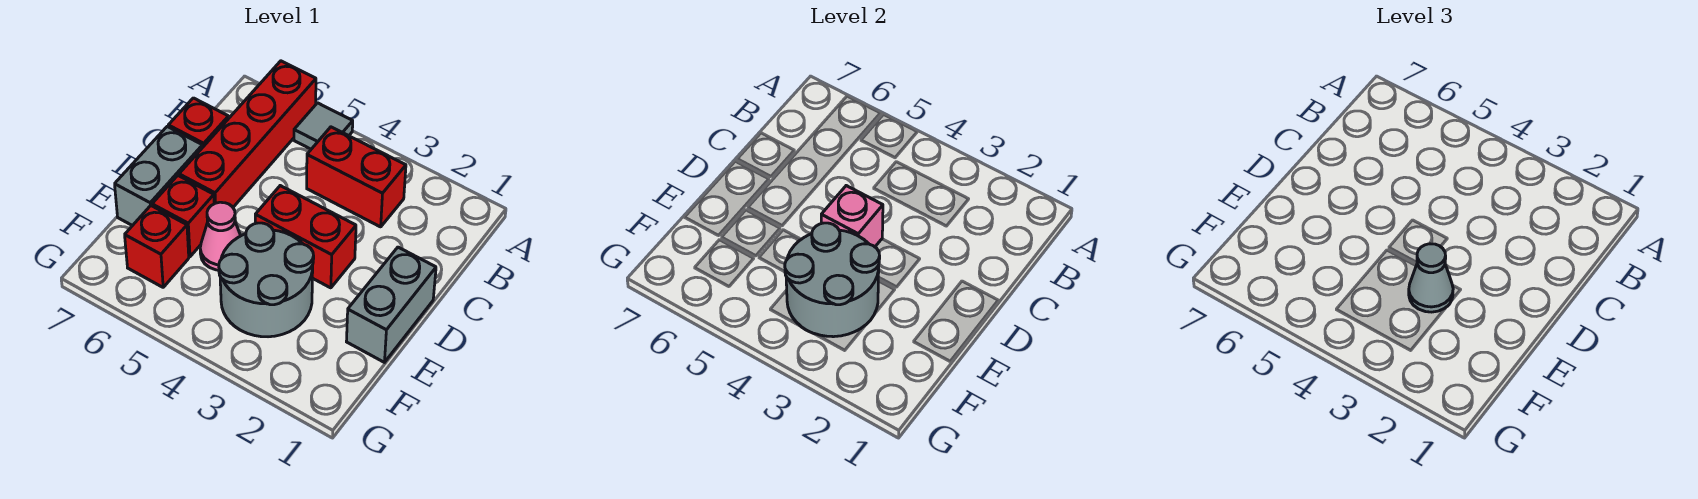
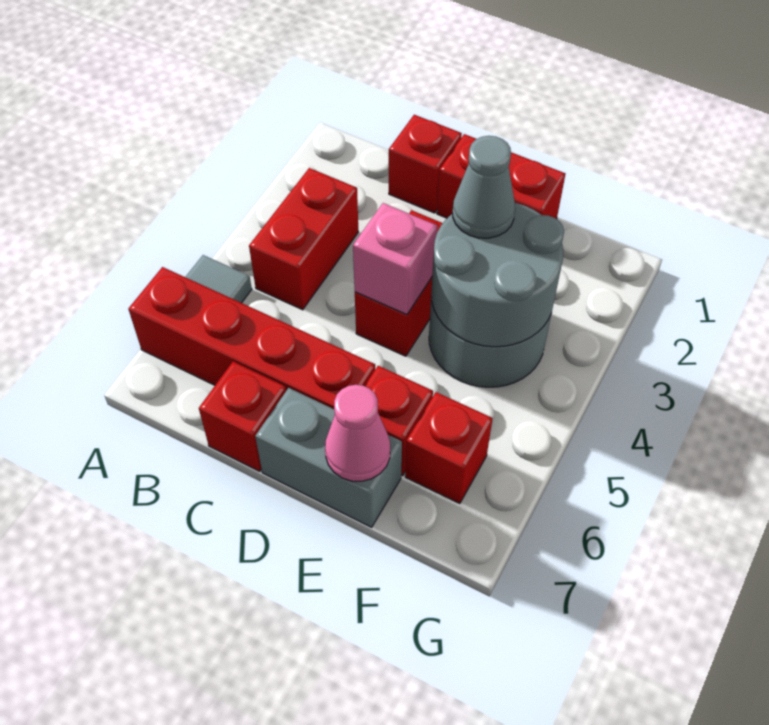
none -> red 1x1 brick [389,115,462,213]
grey 1x2 brick [346,247,436,362] -> red 1x2 brick [437,134,565,219]
pink 1x1 cone [200,202,241,270] -> pink 1x1 cone moved to [325,385,390,481]

